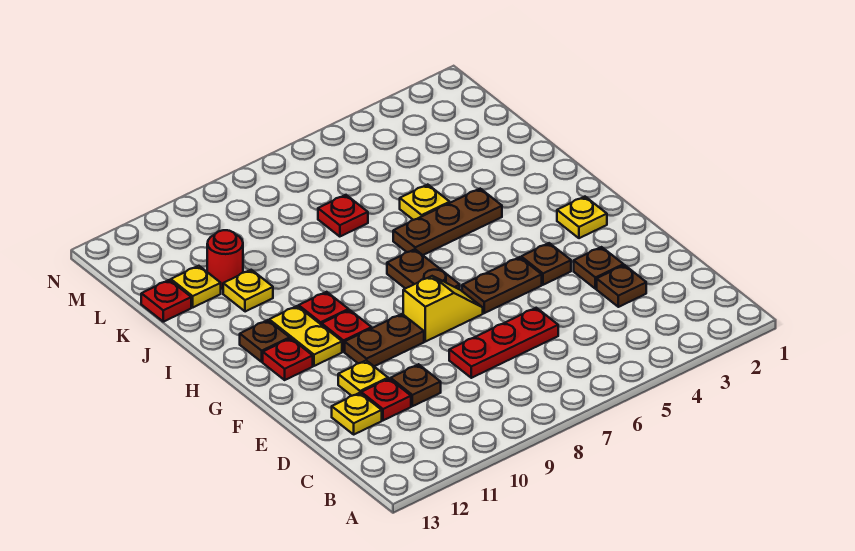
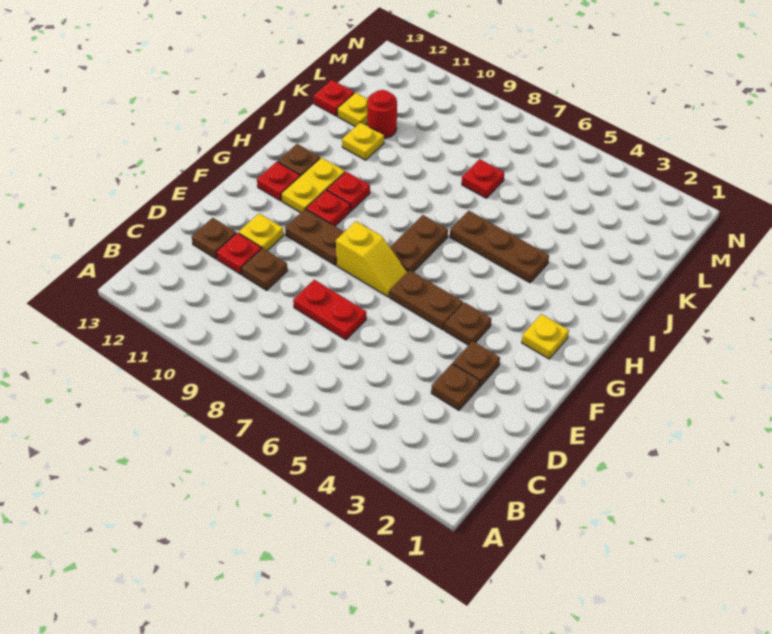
red 1x3 plate [449,308,558,378] -> red 1x2 plate [293,280,366,340]
yellow 1x1 plate [332,393,382,434] -> brown 1x1 plate [192,218,236,259]
yellow 1x1 plate [400,185,450,220] -> none

